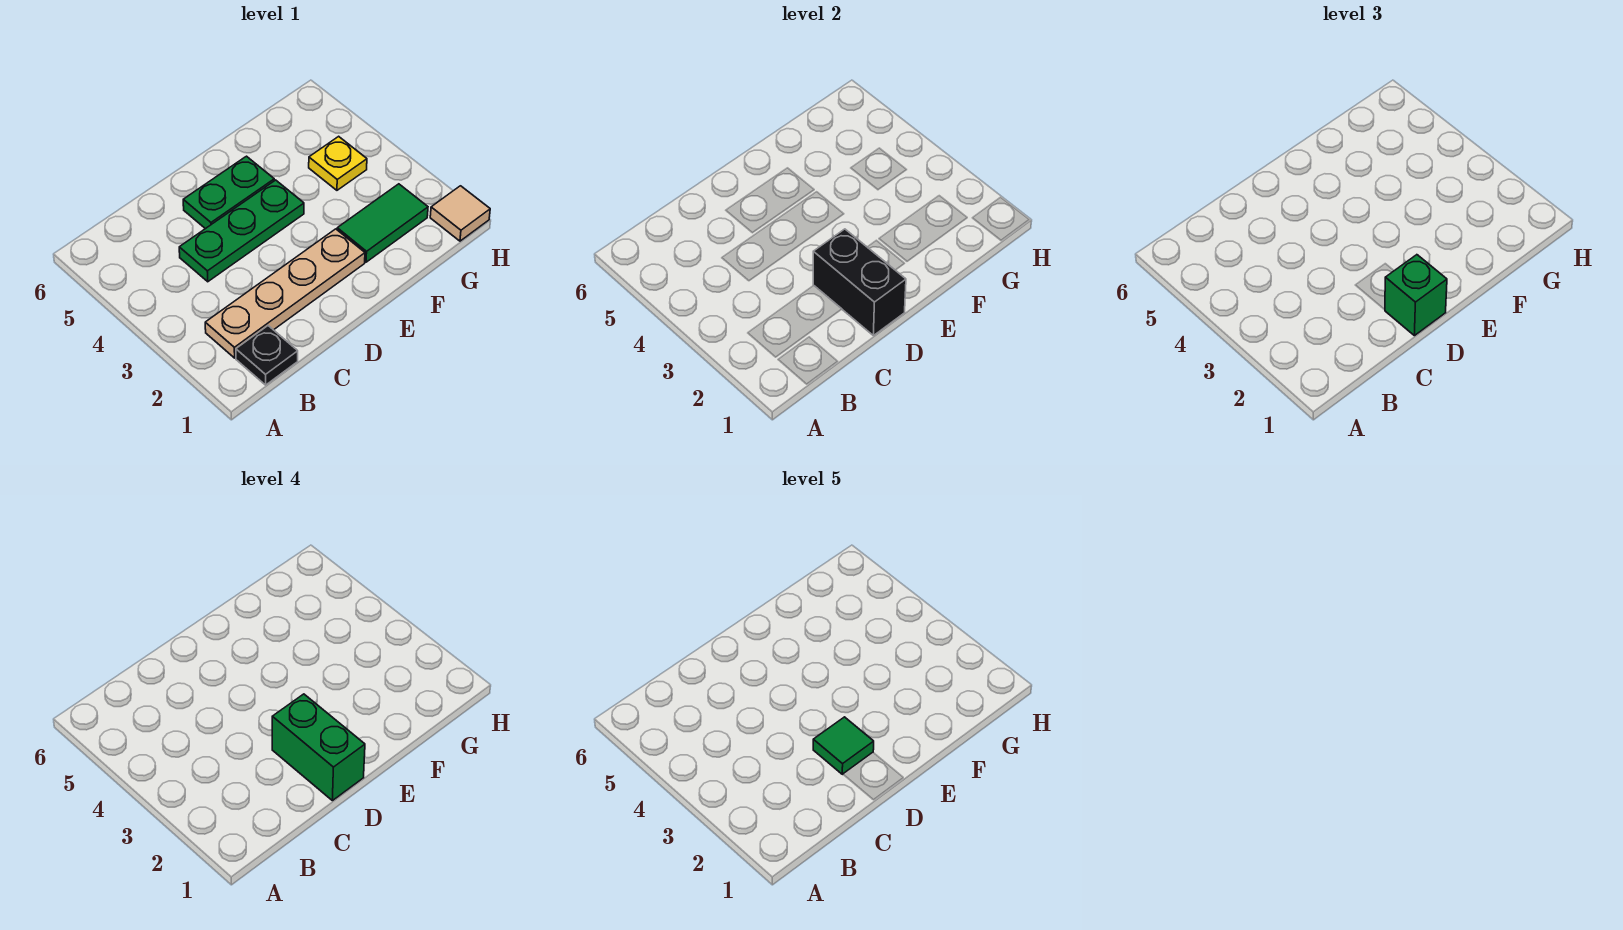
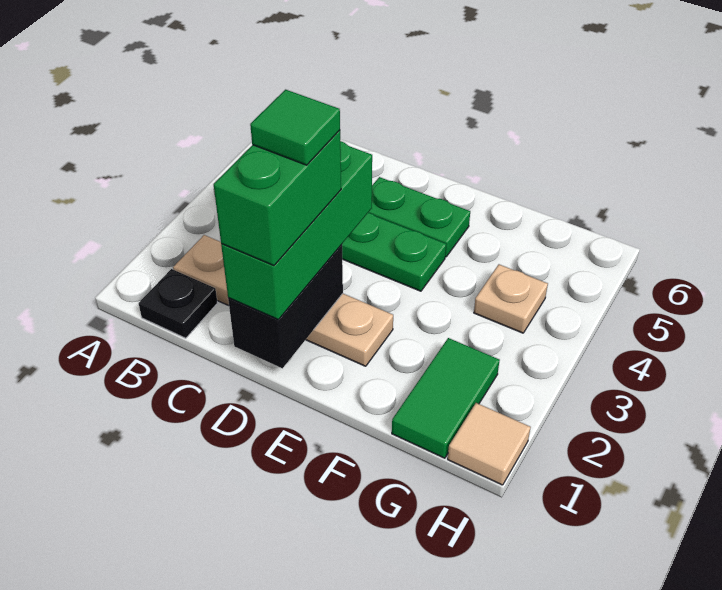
green 1x1 brick [1385,255,1447,336] -> green 1x3 brick [221,141,372,320]
green 1x2 tile [337,184,428,262] -> green 1x2 tile turned to [392,338,500,458]
yellow 1x1 plate [309,136,367,190] -> tan 1x1 plate [474,264,548,333]

